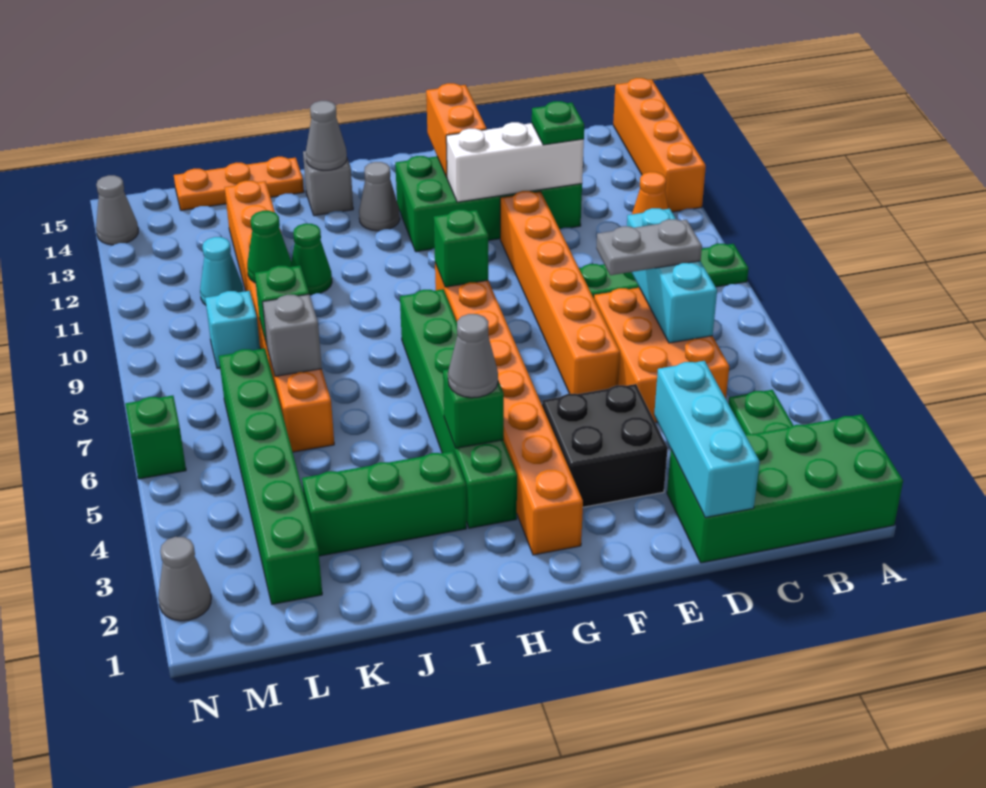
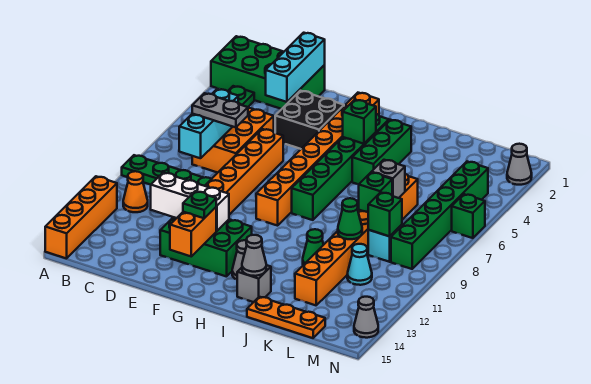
green 2x4 brick [395,156,582,252] -> green 2x3 brick [160,217,252,277]
green 1x1 plate [532,101,584,145] -> green 1x1 plate moved to [183,191,216,218]
green 1x1 brick [434,210,488,287] -> green 1x1 brick moved to [368,192,402,236]
grey 1x1 cone [448,314,498,398] -> none
green 1x3 brick [302,451,466,556] -> green 1x3 brick turned to [352,120,411,184]
green 1x6 brick [219,348,322,604] -> green 1x6 brick moved to [391,162,488,269]

